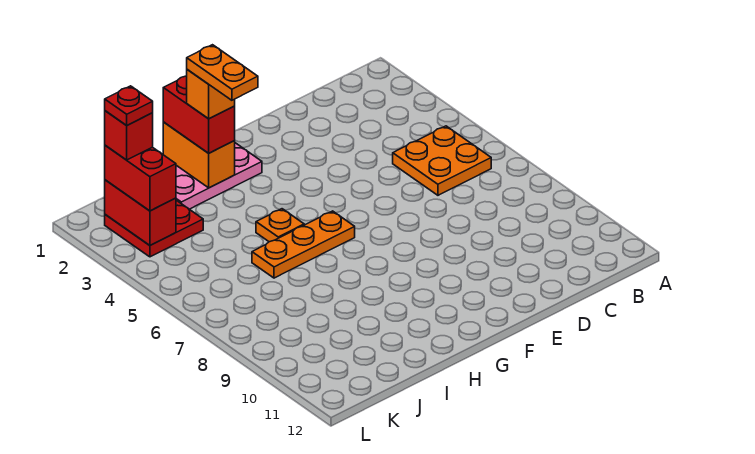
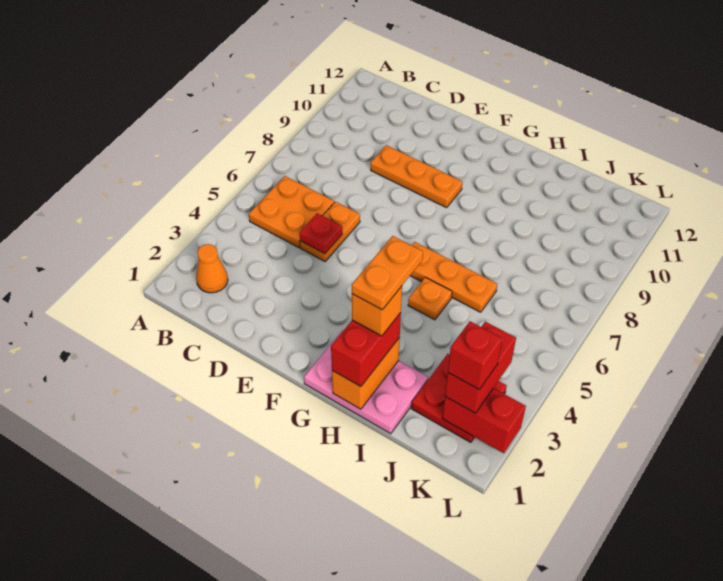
none -> orange 1x1 cone [196,244,228,293]
none -> orange 1x2 plate [300,202,360,261]
none -> orange 1x3 plate [371,145,462,208]
red 1x2 brick [105,180,176,245] -> red 1x2 brick turned to [442,388,526,453]
red 1x1 plate [105,86,153,125] -> red 1x1 plate moved to [299,213,342,254]

